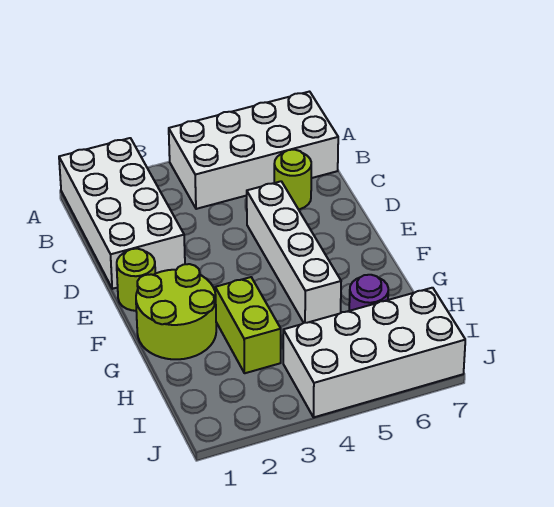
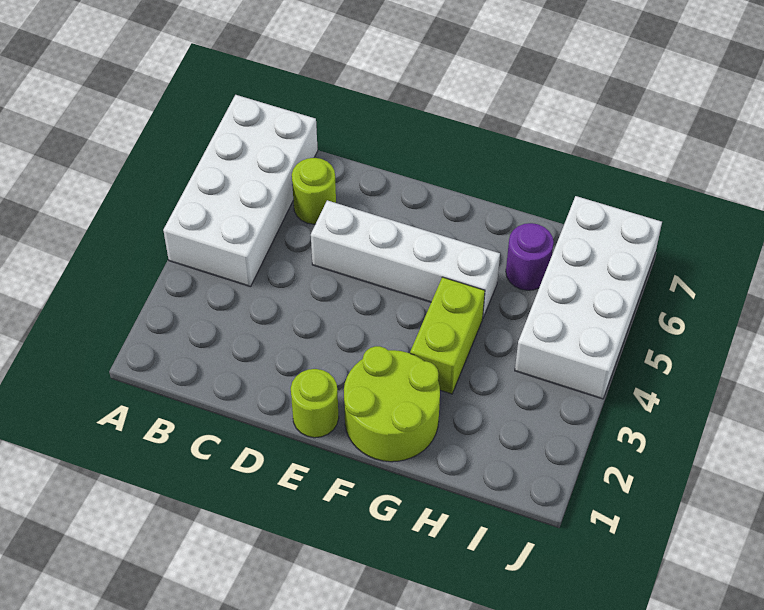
white 2x4 brick [59,138,185,289] -> none
lime 1x2 brick [215,277,281,373] -> lime 1x2 brick turned to [410,277,485,394]

